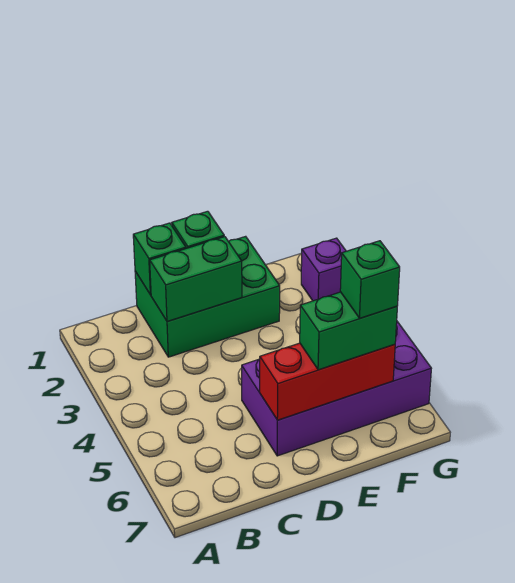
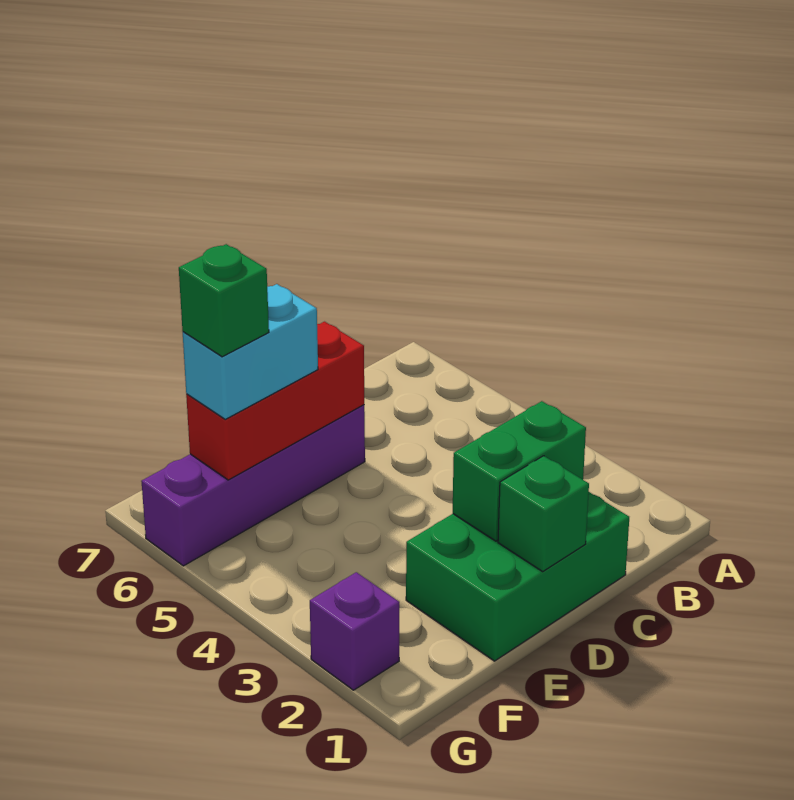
green 1x1 brick [133,223,186,295] -> none
purple 2x4 brick [242,322,431,456] -> purple 1x4 brick [141,405,365,566]
green 1x2 brick [300,292,397,370] -> cyan 1x2 brick [183,284,318,419]

